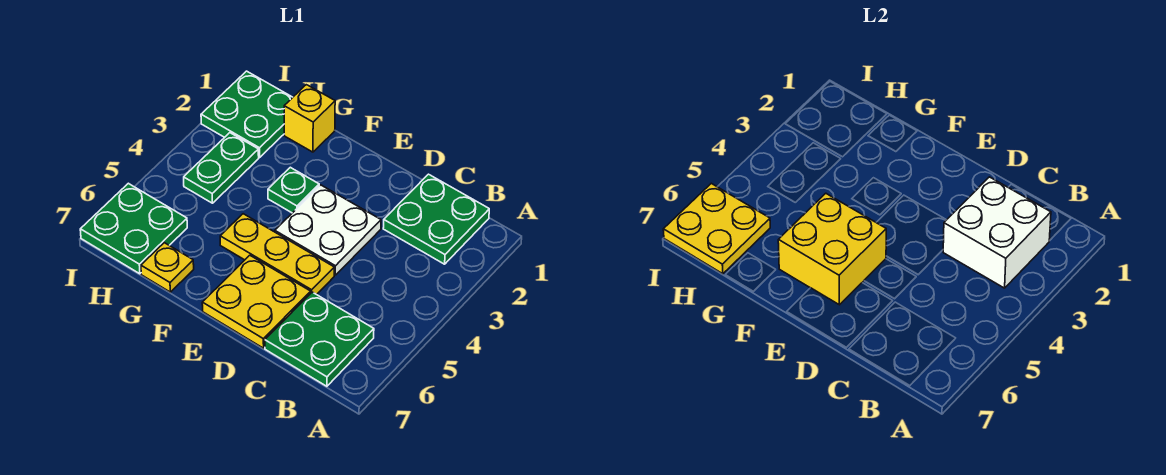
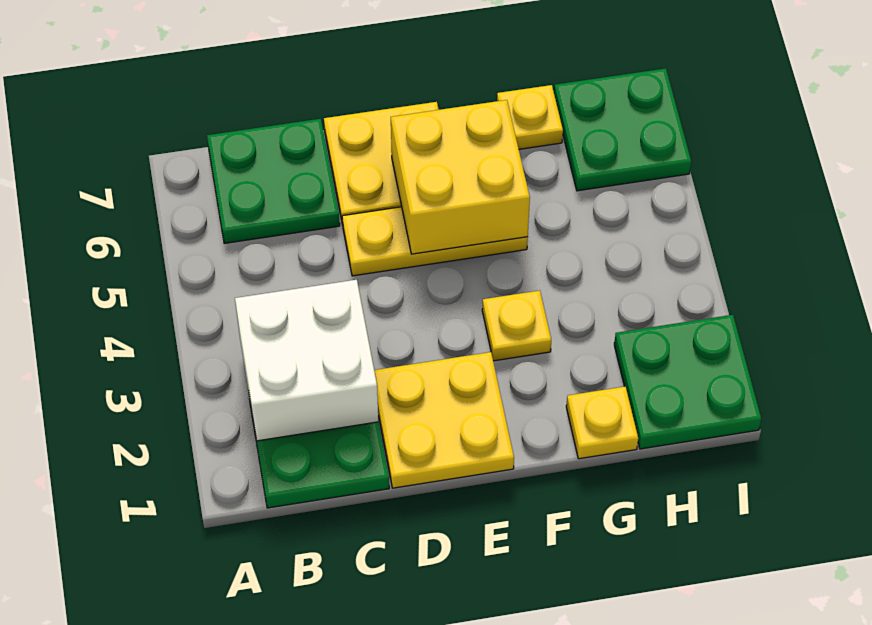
white 2x2 plate [275,185,381,275] -> none
green 1x1 plate [268,167,319,213] -> yellow 1x1 plate [482,291,551,361]
yellow 1x1 brick [284,85,335,152] -> yellow 1x1 plate [566,387,638,459]
green 1x2 plate [184,133,259,203] -> none
yellow 2x2 plate [663,183,770,274] -> yellow 2x2 plate moved to [374,352,514,488]

